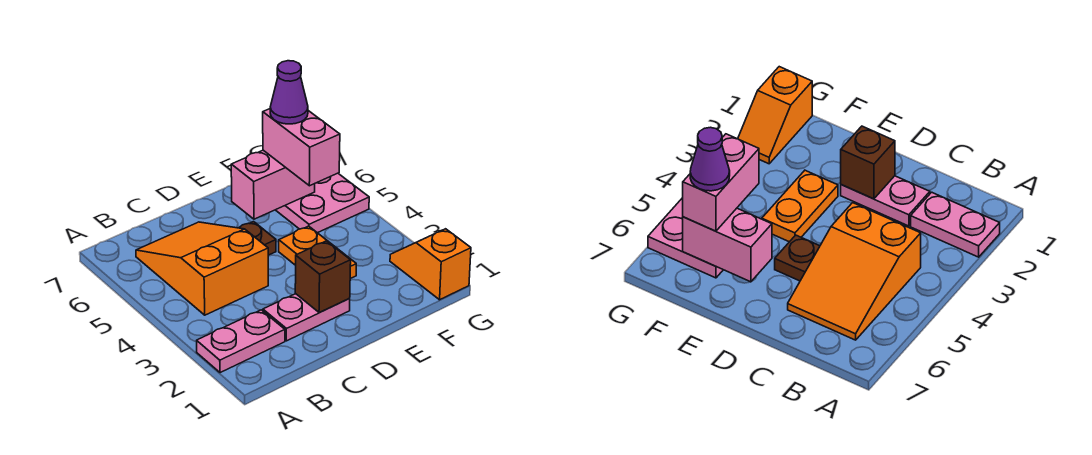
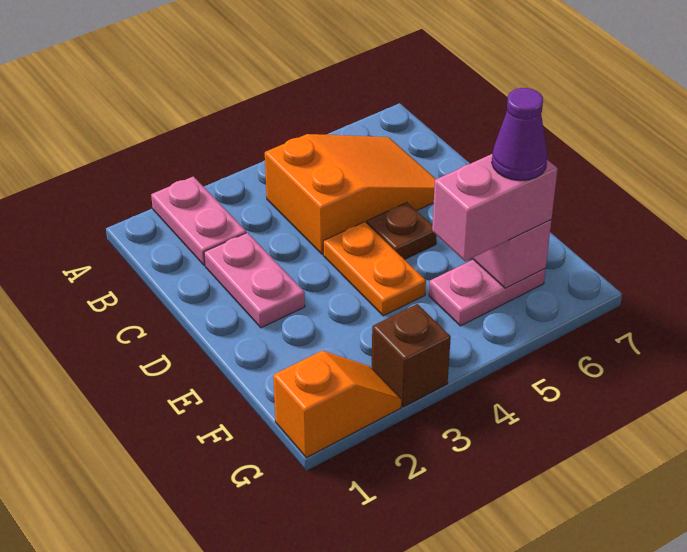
brown 1x1 brick [295,241,351,313] -> brown 1x1 brick moved to [372,304,451,407]
orange 1x2 plate [279,226,356,279] -> orange 1x2 plate turned to [323,222,426,316]
pink 2x2 plate [276,173,369,233] -> pink 1x2 plate [429,260,546,326]

